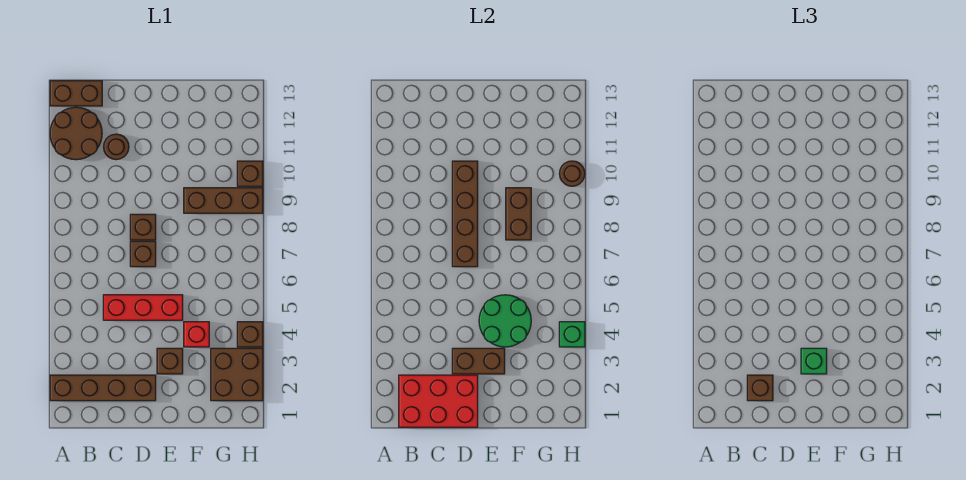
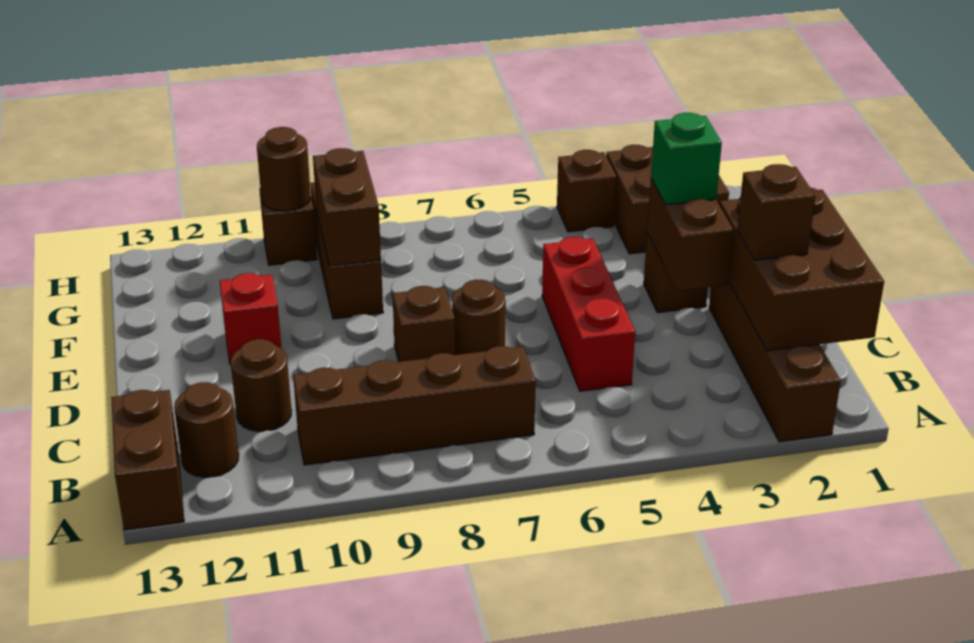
brown 2x2 round brick [50,107,102,160] -> brown 1x1 round brick [174,382,239,477]
red 2x3 brick [399,375,478,427] -> brown 2x3 brick [719,188,884,351]
brown 1x1 brick [130,241,156,267] -> brown 1x1 round brick [452,280,505,355]
brown 1x4 brick [452,161,478,267] -> brown 1x4 brick moved to [293,346,536,465]
green 2x2 round brick [479,295,531,347] -> none
red 1x1 brick [184,322,209,347] -> red 1x1 brick moved to [220,273,281,364]
brown 1x2 brick [506,188,531,240] -> brown 1x2 brick turned to [313,148,381,266]
green 1x1 brick [559,322,585,347] -> none

